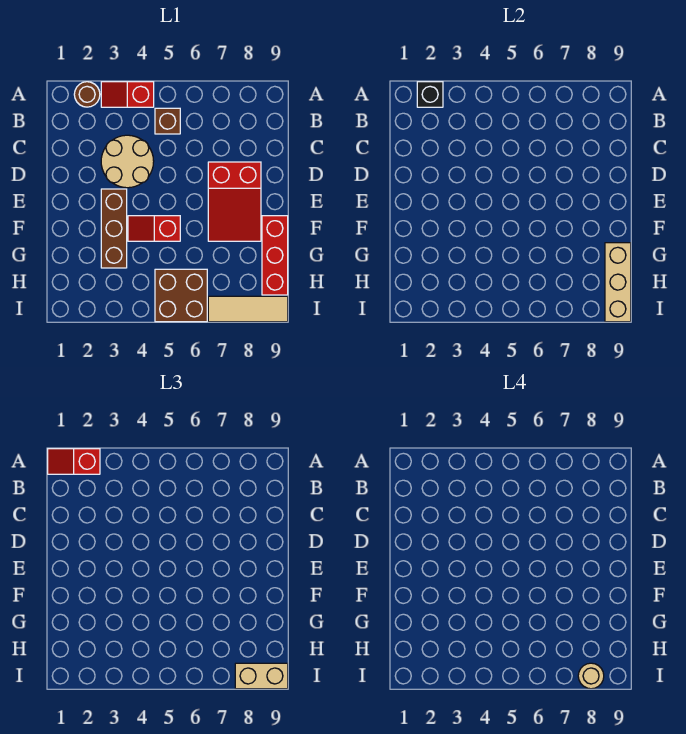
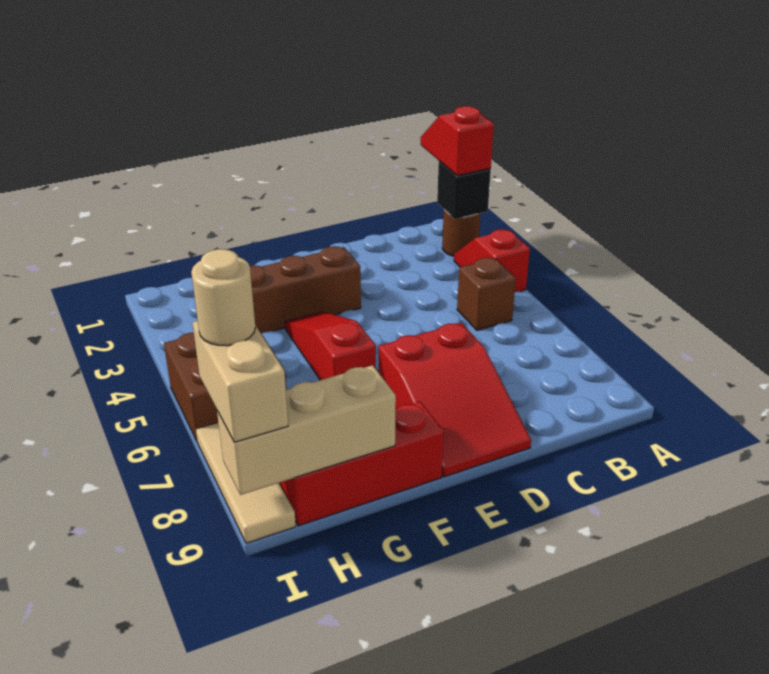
tan 2x2 round brick [101,135,154,188] -> none
red 2x3 slope [208,162,261,241] -> red 2x3 slope turned to [379,323,531,477]
red 1x2 slope [128,216,180,241] -> red 1x3 slope [285,312,376,380]

